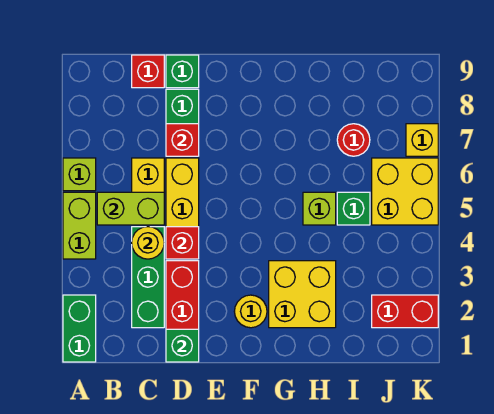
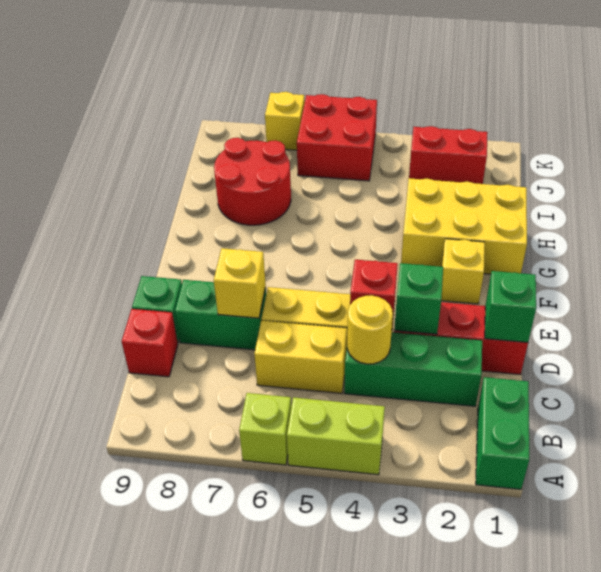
green 1x2 brick [63,295,96,362] -> green 1x2 brick turned to [476,377,529,489]
lime 1x2 brick [97,192,164,225] -> none
red 1x1 brick [166,124,199,156] -> yellow 1x1 brick [214,248,266,318]
yellow 1x1 round brick [234,295,267,328] -> yellow 1x1 brick [441,239,485,304]
yellow 2x2 brick [269,261,336,328] -> yellow 2x3 brick [401,178,527,274]
lime 1x1 brick [303,192,336,225] -> none
green 1x1 brick [337,192,370,225] -> green 1x1 brick moved to [394,263,443,334]
red 1x1 round brick [337,124,370,156] -> red 2x2 round brick [214,138,291,225]
red 1x2 brick [372,295,438,328] -> red 1x2 brick turned to [409,126,488,184]
yellow 2x2 brick [372,158,438,225] -> red 2x2 brick [297,94,377,181]

